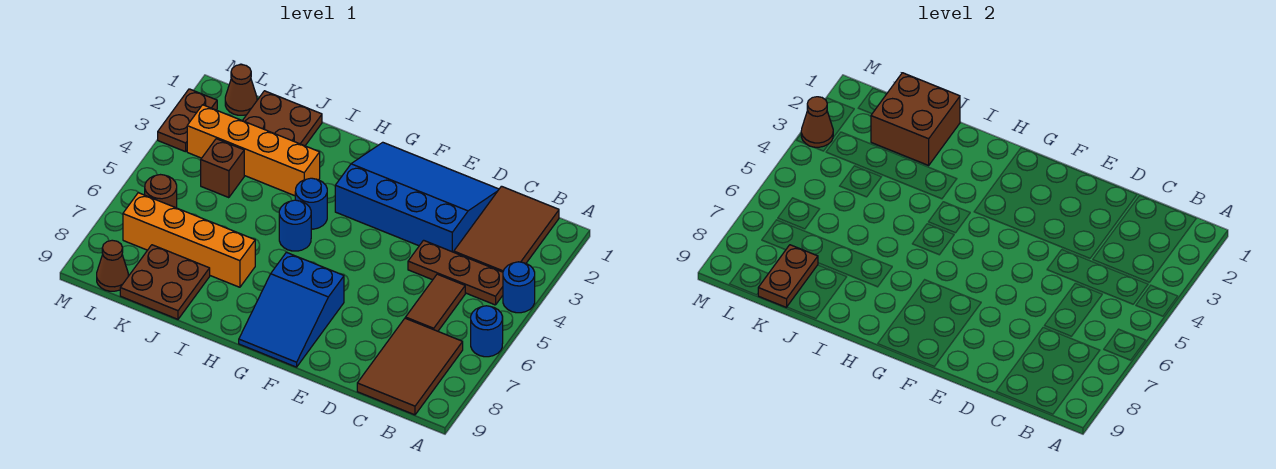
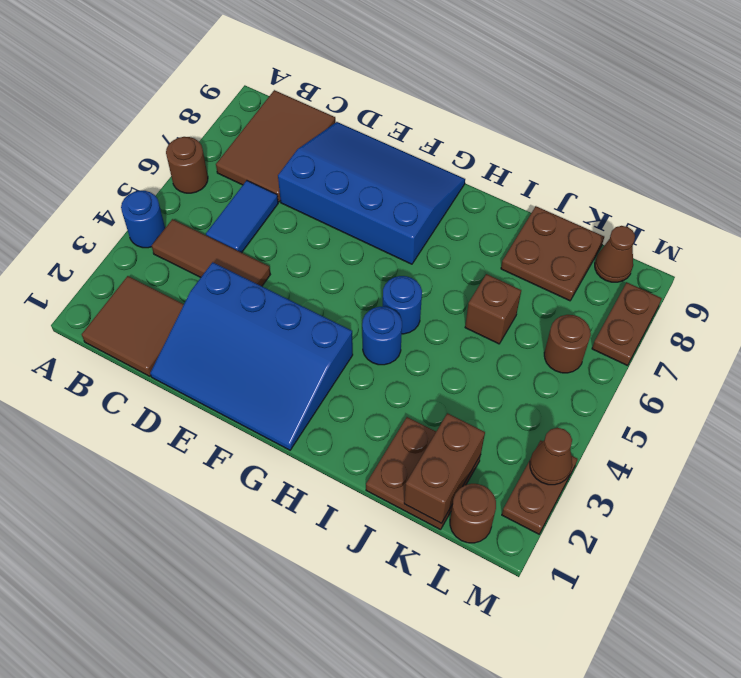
blue 1x1 round brick [471,306,503,357] -> brown 1x1 round brick [166,137,208,193]
brown 2x3 tile [454,186,559,272] -> brown 2x2 tile [82,276,184,376]
brown 1x3 plate [408,240,503,305] -> brown 1x3 tile [152,219,270,286]
brown 1x2 tile [406,274,465,331] -> blue 1x2 tile [206,181,278,253]
blue 2x3 slope [239,252,344,367] -> blue 3x4 slope [278,122,465,264]
orange 1x4 brick [187,105,320,196] -> none
orange 1x4 brick [123,193,255,287] -> none
brown 2x2 brick [871,73,960,165] -> brown 1x2 brick [404,413,485,523]
brown 1x1 brick [201,139,244,198] -> brown 1x1 brick moved to [465,274,521,344]
brown 1x2 plate [758,245,818,307] -> brown 1x2 plate moved to [592,283,662,366]
brown 1x1 cone [225,65,257,115] -> brown 1x1 round brick [450,484,496,543]

